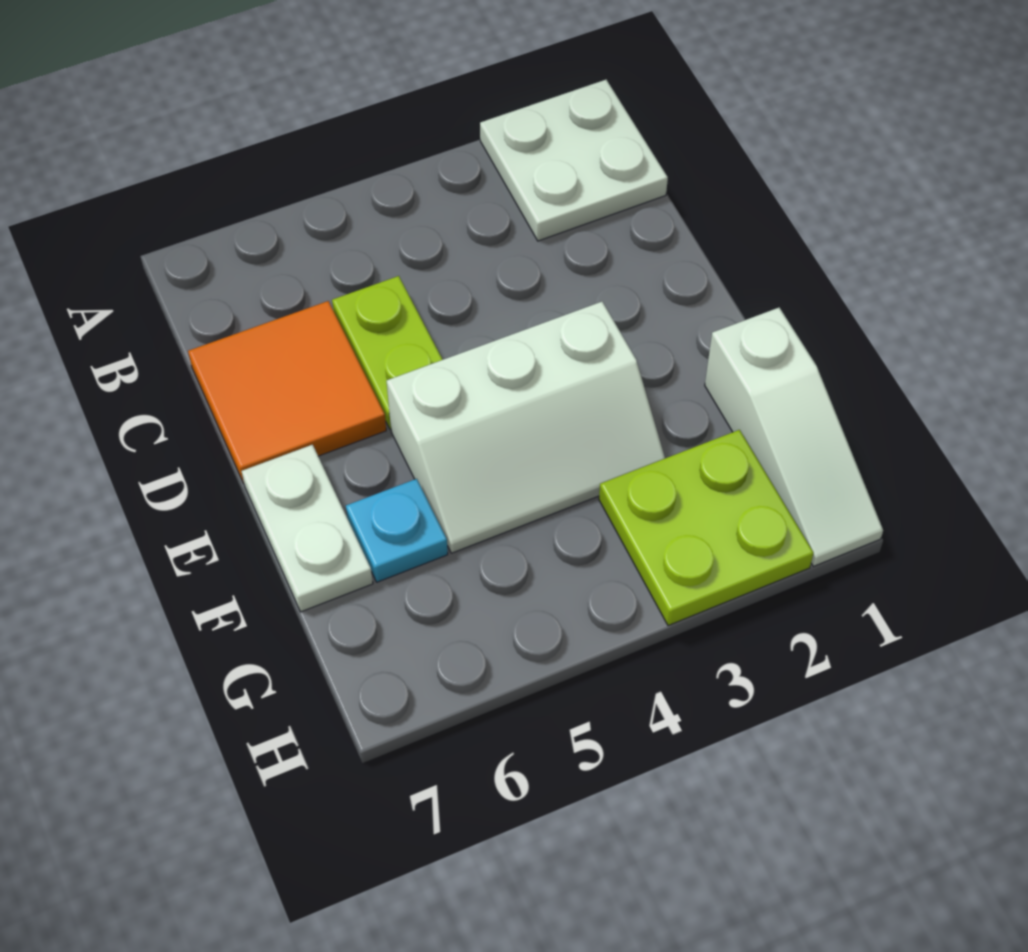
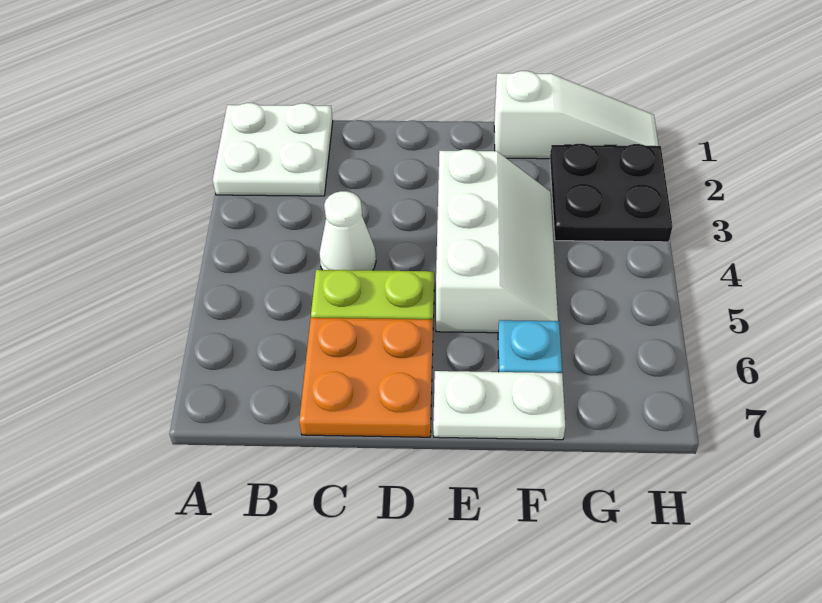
none -> white 1x1 cone [319,191,376,270]
orange 2x2 tile [188,301,386,484] -> orange 2x2 plate [299,318,433,437]
lime 2x2 plate [599,430,814,626] -> black 2x2 plate [550,144,673,242]

